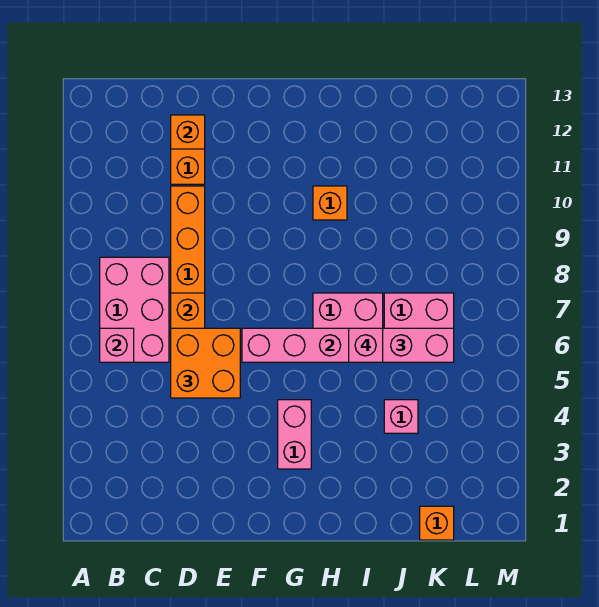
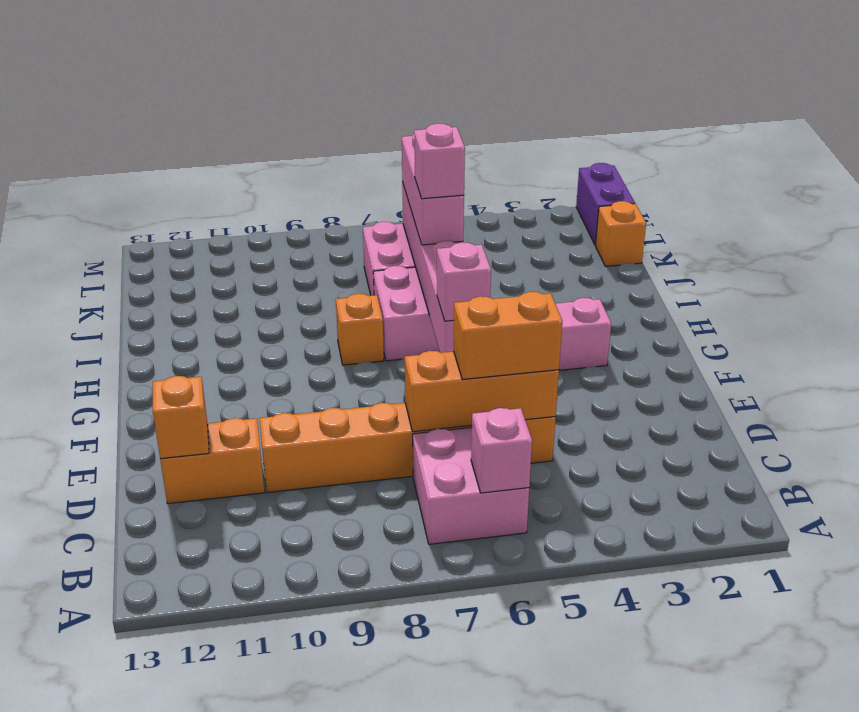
pink 2x3 brick [100,257,169,362] -> pink 2x2 brick [413,427,529,544]
orange 2x2 brick [171,328,240,398] -> orange 1x2 brick [454,292,562,380]
orange 1x1 brick [313,186,347,220] -> orange 1x1 brick moved to [336,294,384,365]
pink 1x1 brick [384,400,418,433] -> pink 1x1 brick moved to [437,242,491,321]
none -> purple 1x2 brick [576,163,635,245]

